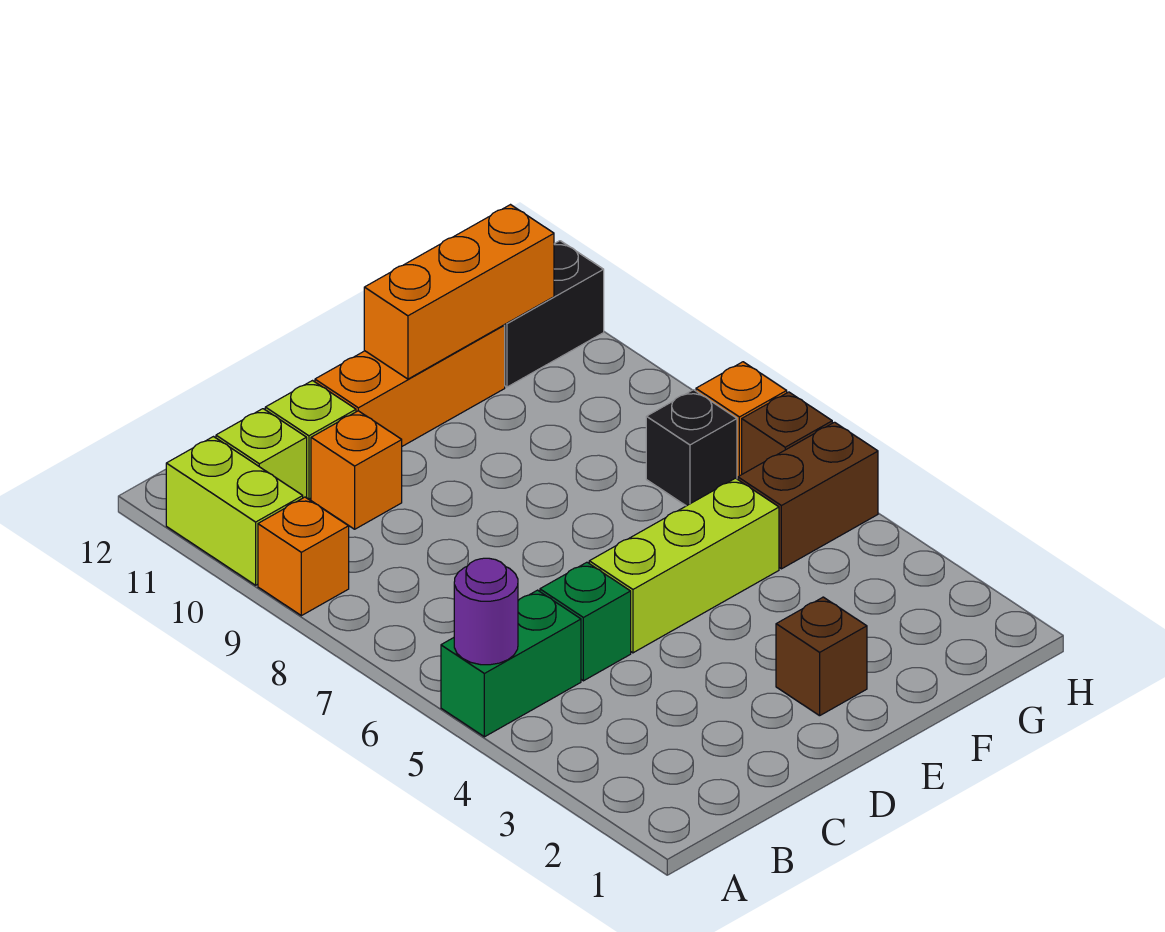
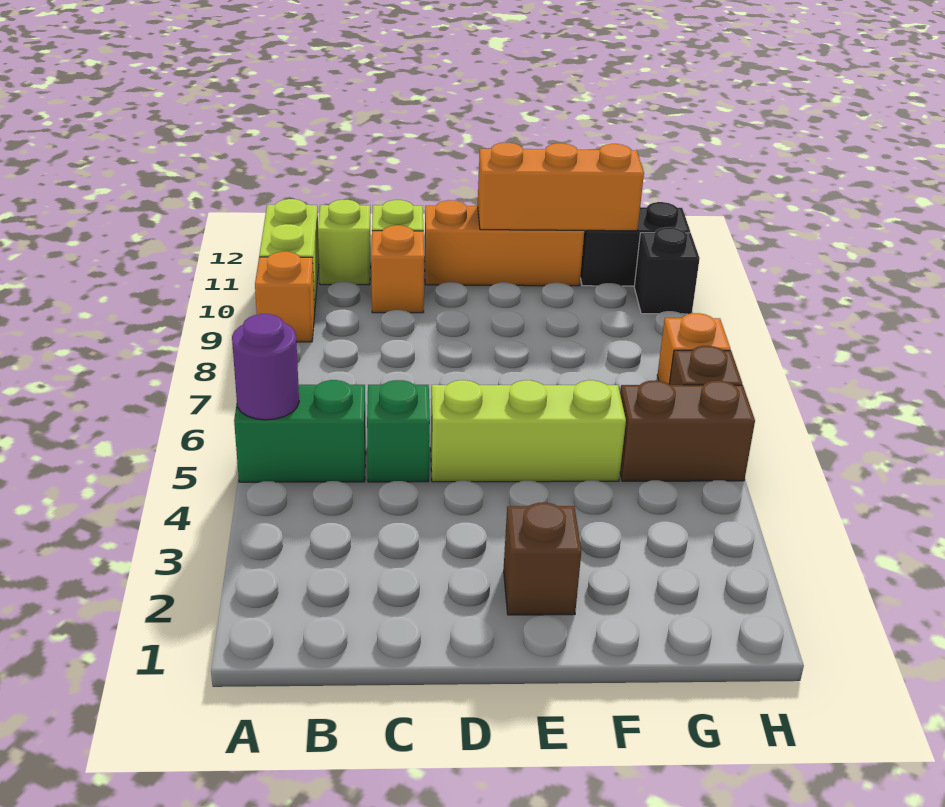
black 1x1 brick [646,390,737,506] -> black 1x1 brick moved to [634,227,700,314]

